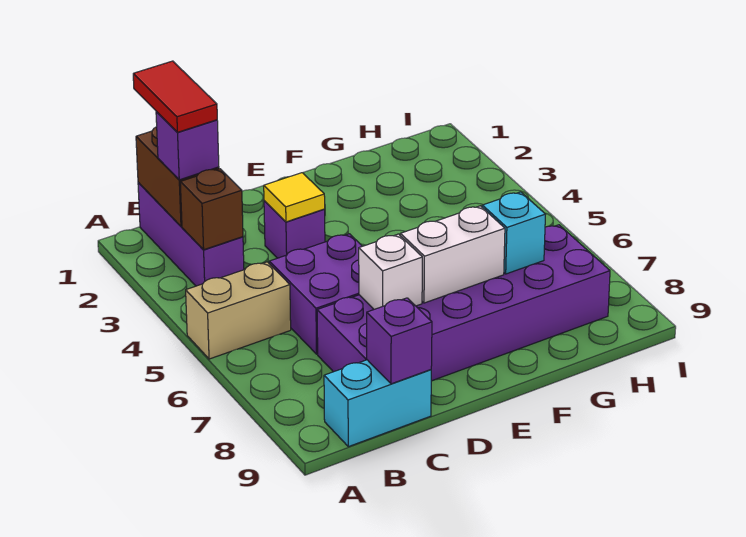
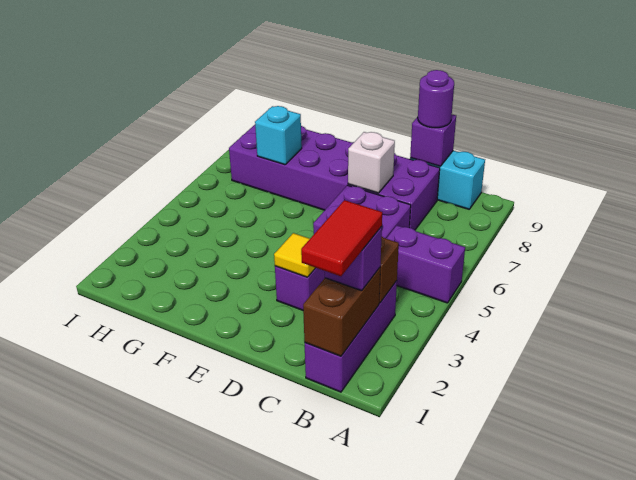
tan 1x2 brick [186,262,291,359] -> purple 1x2 brick [386,225,465,303]
none -> purple 1x1 round brick [418,70,454,128]
white 1x2 brick [400,206,505,303] -> none

